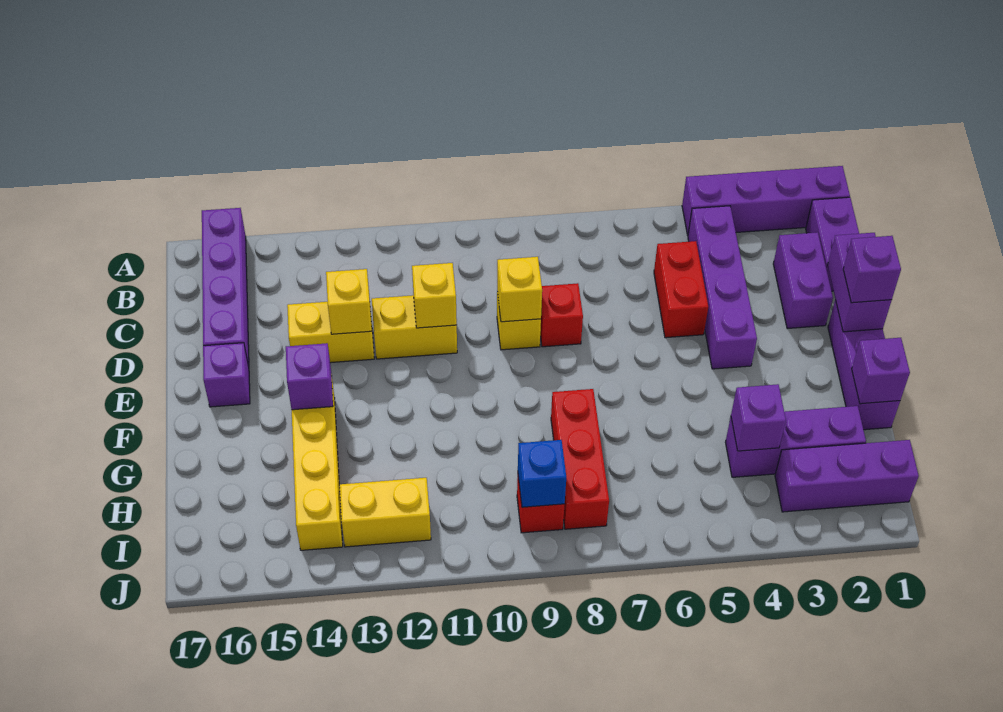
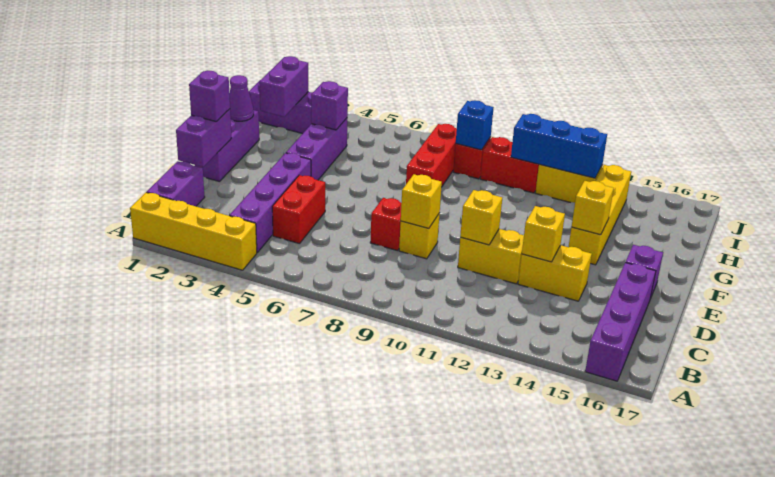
purple 1x4 brick [682,166,850,235] -> yellow 1x4 brick [130,192,257,270]
purple 1x2 brick [773,232,833,329] -> purple 1x2 brick moved to [259,56,308,117]
purple 1x1 brick [286,343,333,410] -> yellow 1x1 brick [572,181,614,235]
purple 1x1 brick [852,338,910,404] -> purple 1x1 cone [229,75,254,121]
purple 1x3 brick [725,406,866,477] -> purple 1x3 brick turned to [286,118,347,180]
none -> red 1x2 brick [480,137,539,193]
none -> blue 1x3 brick [511,114,607,178]

